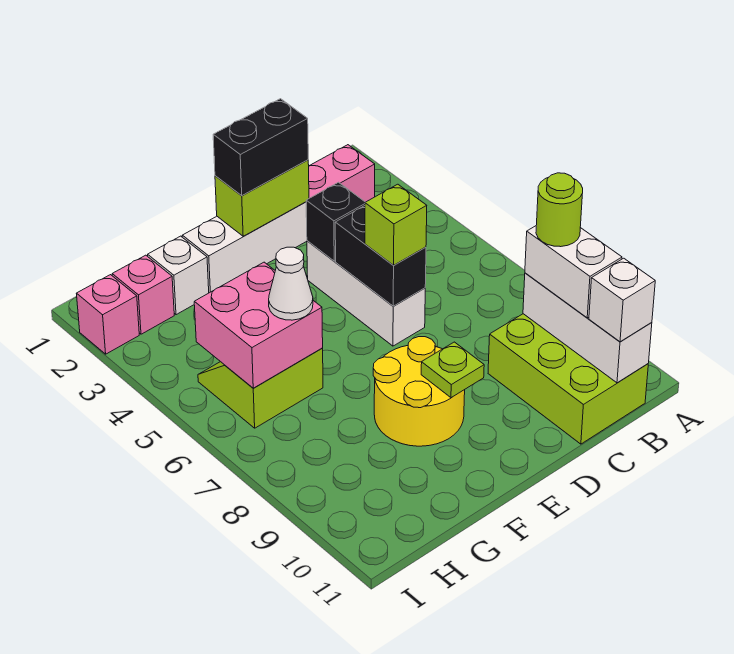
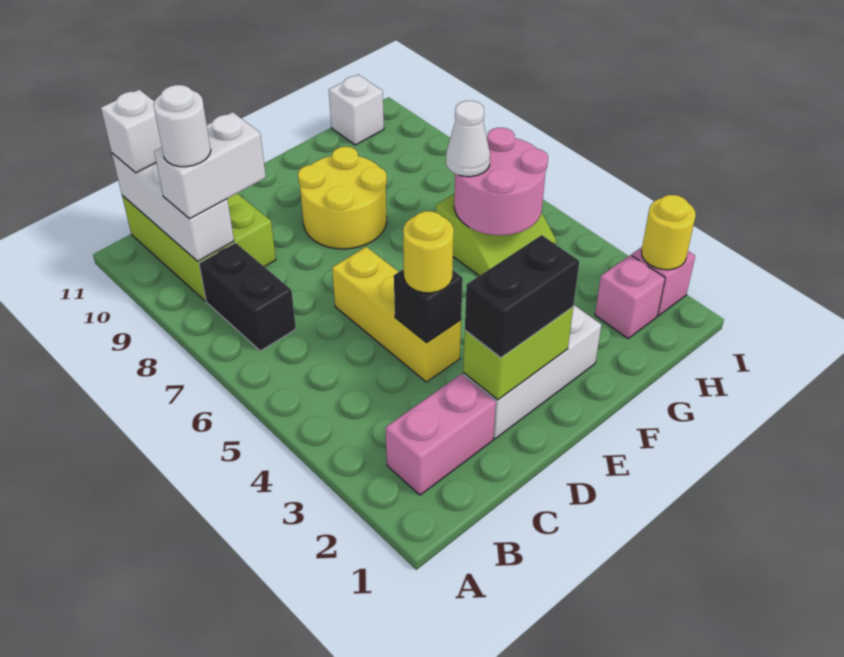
white 1x2 brick [525,226,622,318] -> white 1x2 brick turned to [154,112,266,219]
lime 1x1 round brick [536,173,583,247] -> white 1x1 round brick [153,85,211,167]
white 1x3 brick [307,241,425,346] -> yellow 1x3 brick [332,247,461,382]
none -> yellow 1x1 round brick [403,211,454,293]
black 1x2 brick [335,206,426,306] -> black 1x2 brick moved to [199,243,296,351]
lime 1x1 brick [365,184,427,265] -> none
lime 1x1 plate [421,342,484,398] -> none
white 1x1 brick [148,236,209,315] -> white 1x1 brick moved to [329,75,384,145]
pink 2x2 brick [194,262,323,388] -> pink 2x2 round brick [454,128,548,235]
none -> yellow 1x1 round brick [641,195,696,270]

